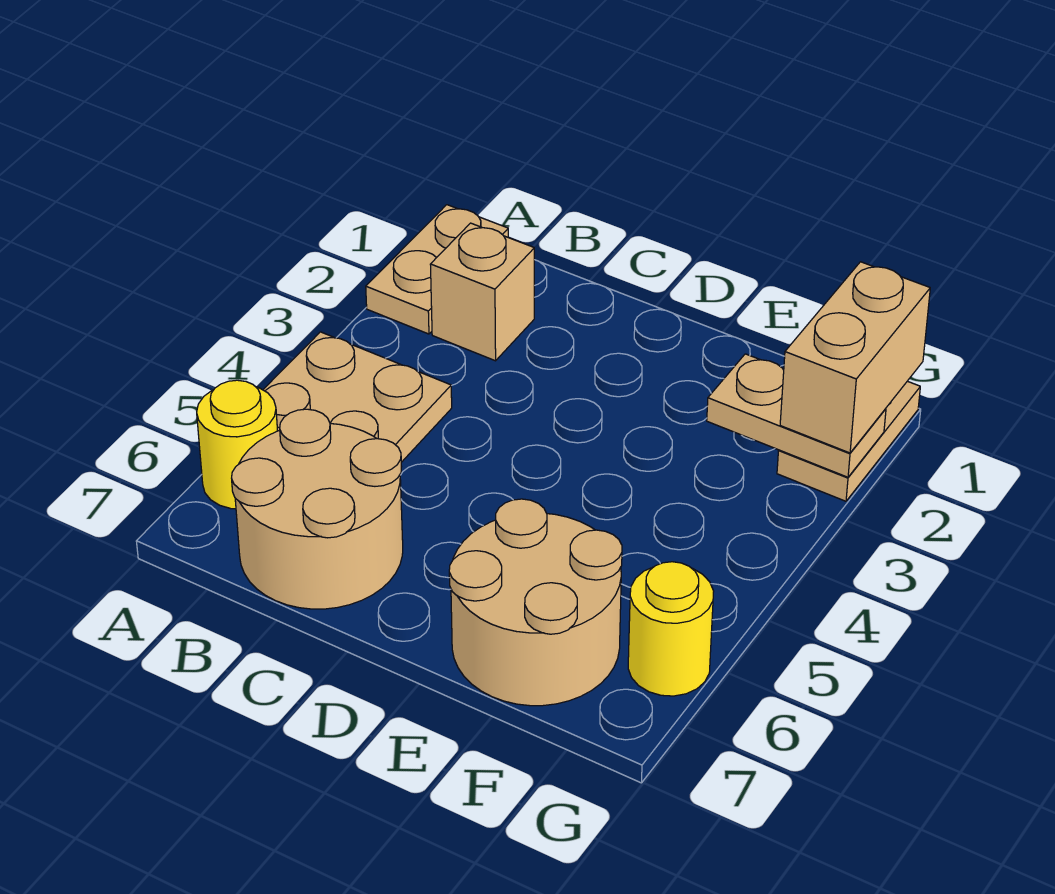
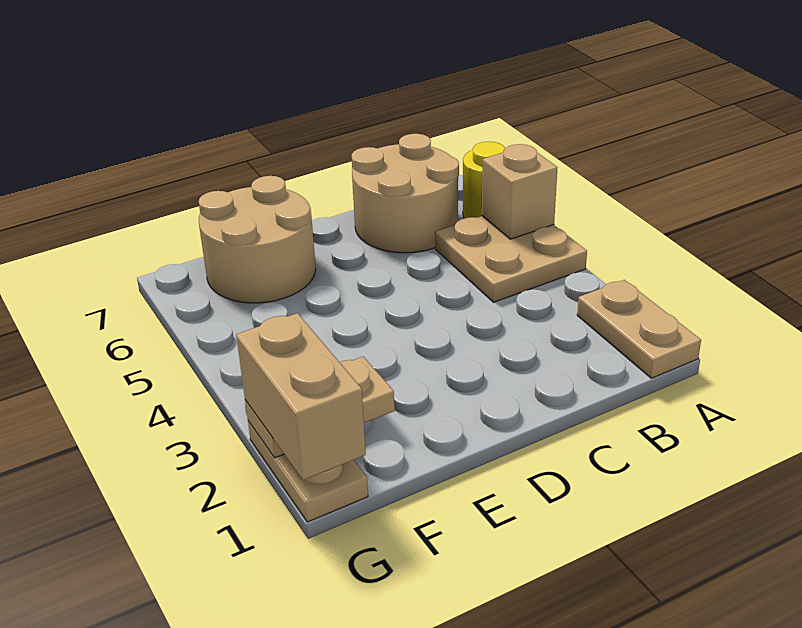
tan 1x1 brick [430,223,534,361] -> tan 1x1 brick moved to [482,144,558,239]
yellow 1x1 round brick [628,562,714,696] -> none

